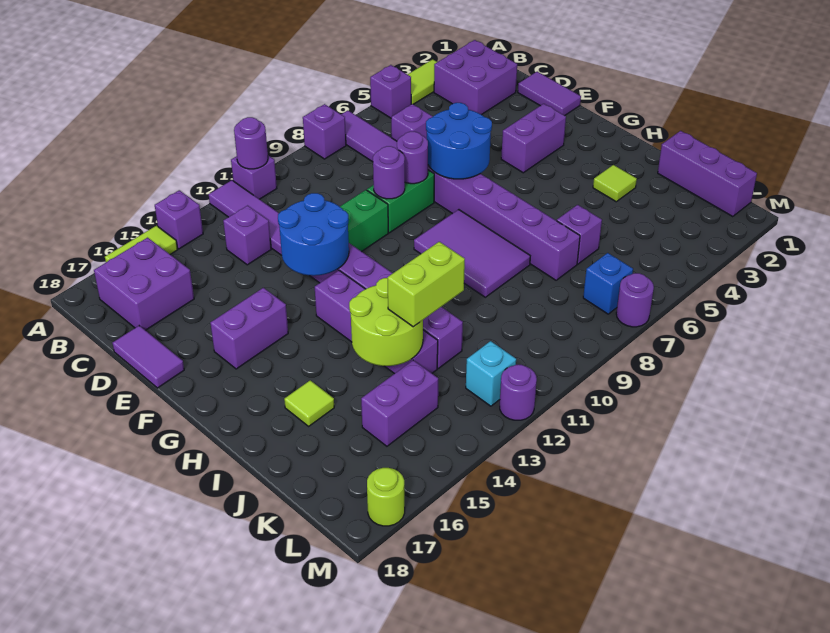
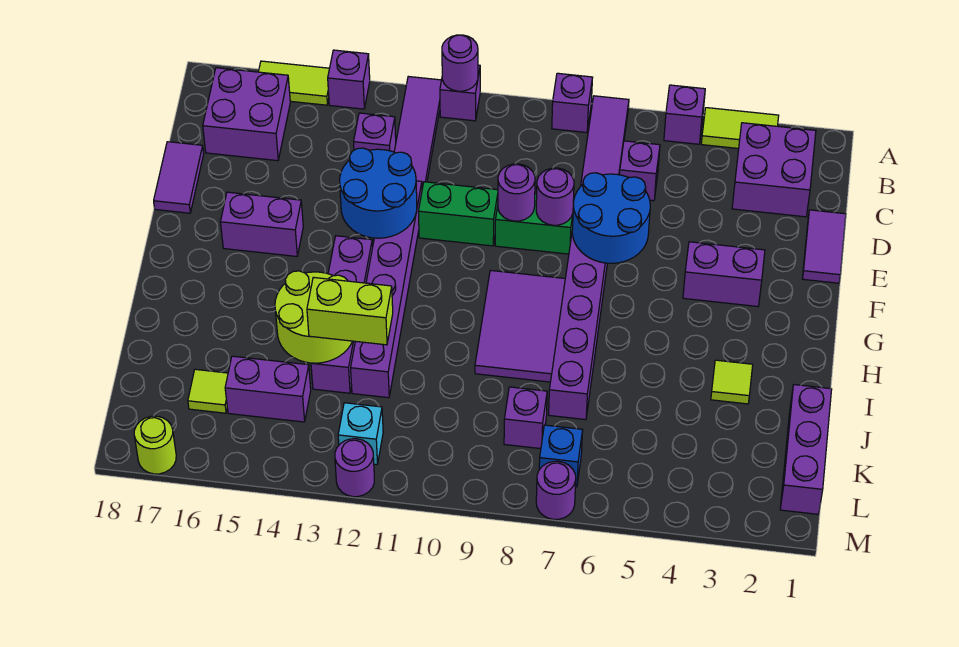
lime 1x1 tile [284,380,334,426] -> lime 1x1 tile moved to [188,369,228,413]
purple 1x1 brick [557,205,602,264] -> purple 1x1 brick moved to [504,387,547,449]

